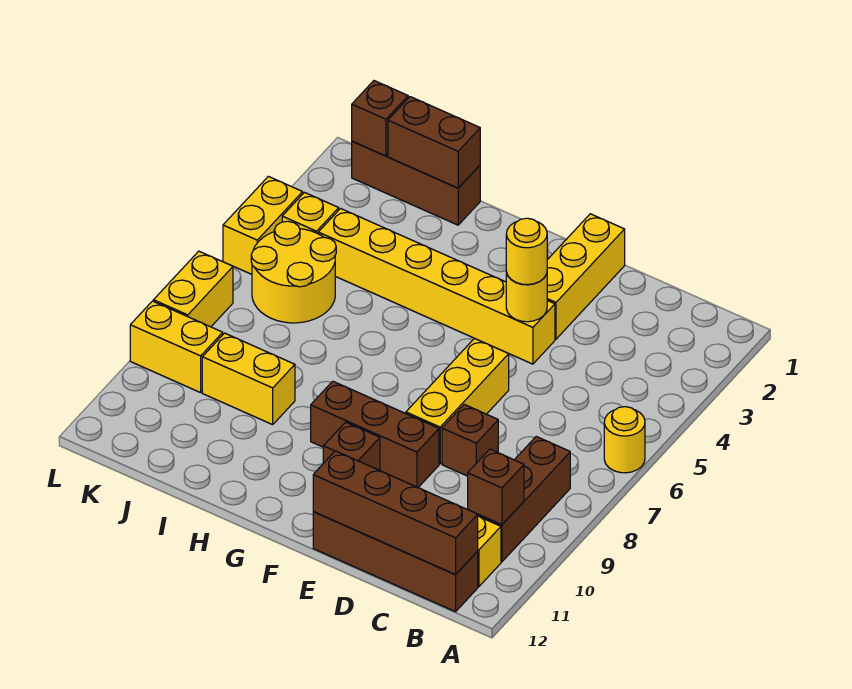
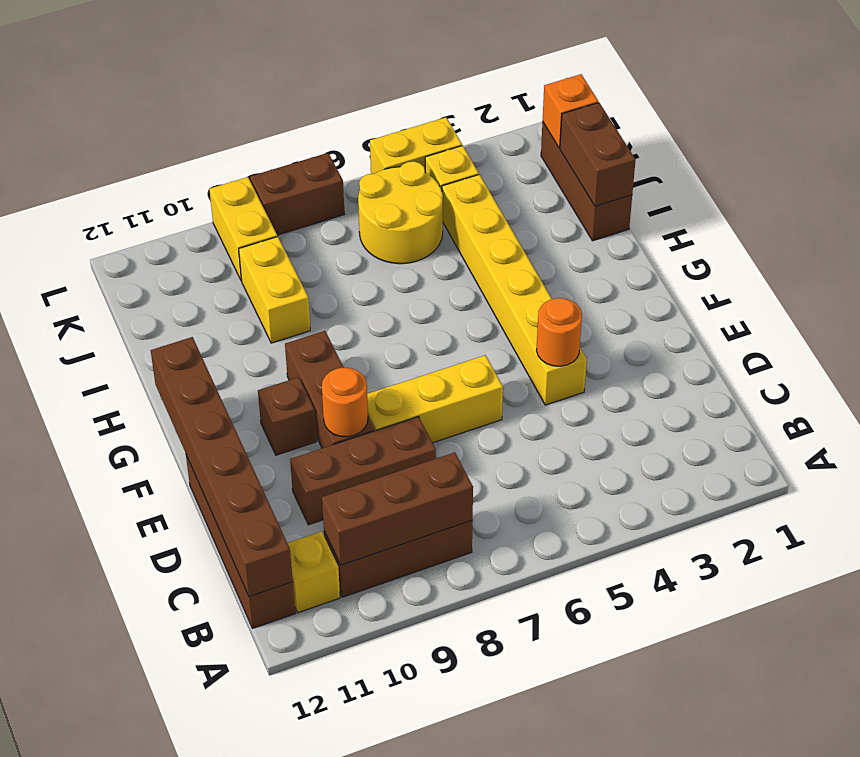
yellow 1x1 round brick [604,407,645,473] -> none
brown 1x1 brick [468,449,524,525] -> brown 1x3 brick [322,452,473,565]
brown 1x4 brick [313,451,478,574] -> brown 1x6 brick [151,337,293,597]
brown 1x1 brick [442,405,498,476] -> brown 1x3 brick [290,417,436,525]
yellow 1x3 brick [547,214,625,339] -> none
yellow 1x1 round brick [506,272,547,322] -> orange 1x1 round brick [536,298,582,366]
yellow 1x1 round brick [506,218,547,285] -> none
none -> orange 1x1 round brick [322,368,368,437]
brown 1x1 brick [352,81,408,156] -> orange 1x1 brick [543,74,598,148]
yellow 1x2 brick [153,251,233,327] -> brown 1x2 brick [250,153,345,235]

